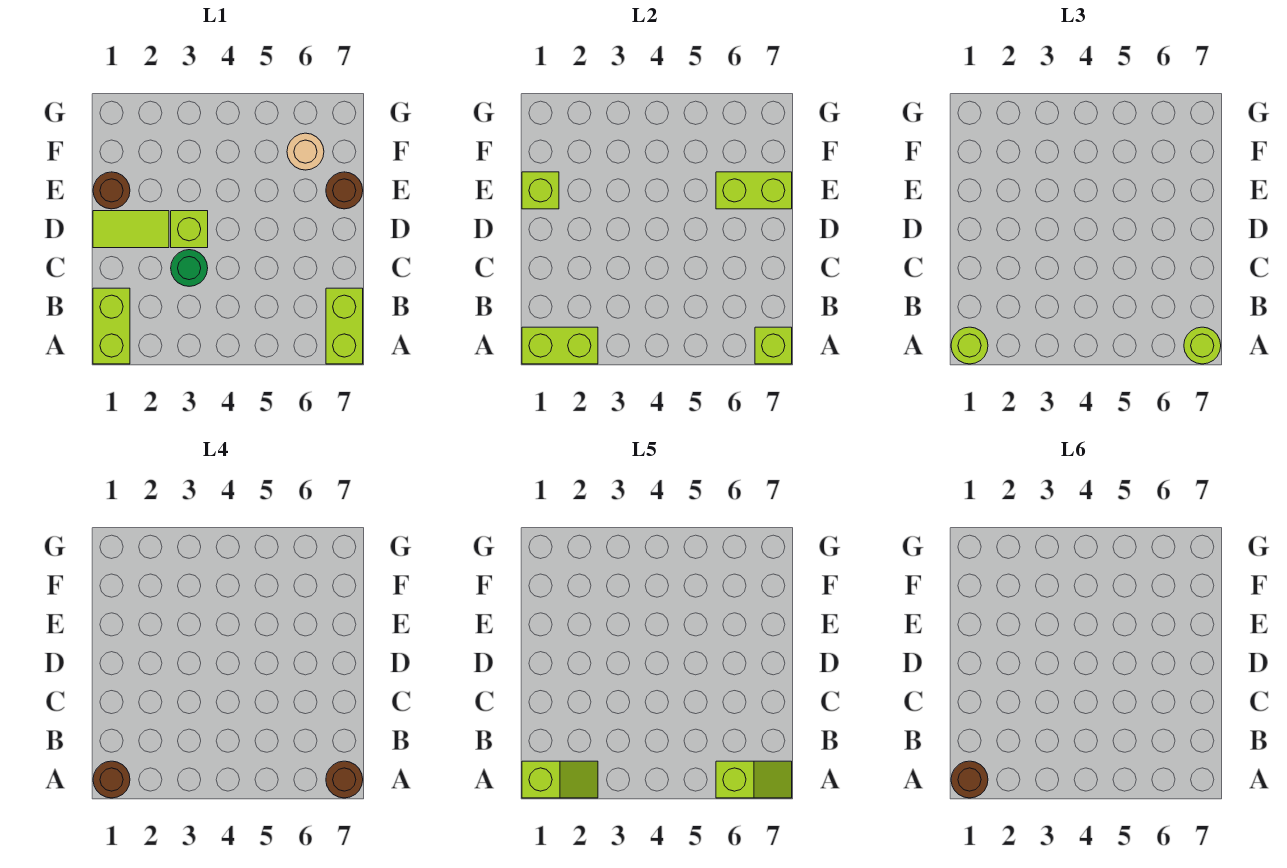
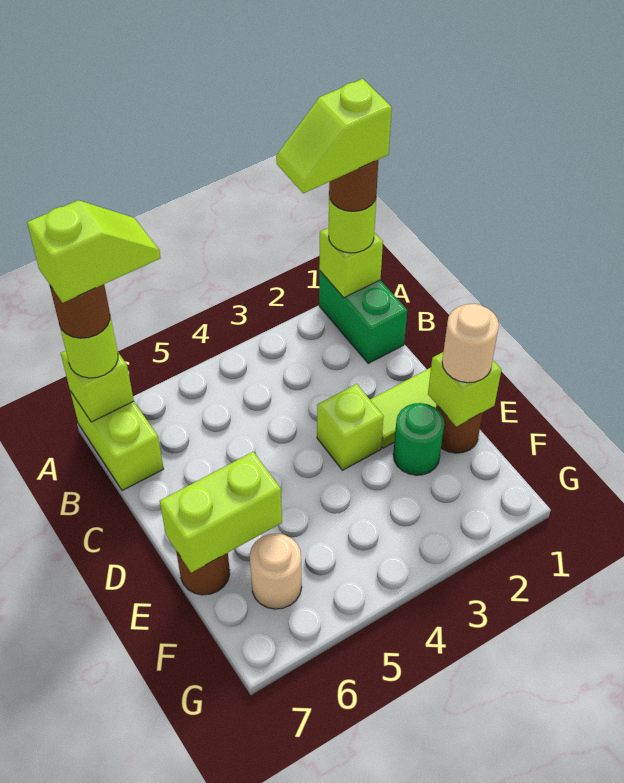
lime 1x2 brick [93,288,130,364] -> green 1x2 brick [319,271,407,363]
lime 1x2 brick [522,327,598,364] -> lime 1x1 brick [319,228,383,298]
brown 1x1 round brick [951,761,988,798] -> none
lime 1x2 slope [716,761,792,798] -> lime 1x2 slope turned to [27,200,160,303]
green 1x1 round brick [171,250,208,286] -> green 1x1 round brick moved to [393,403,444,475]
none -> tan 1x1 round brick [442,304,499,383]

